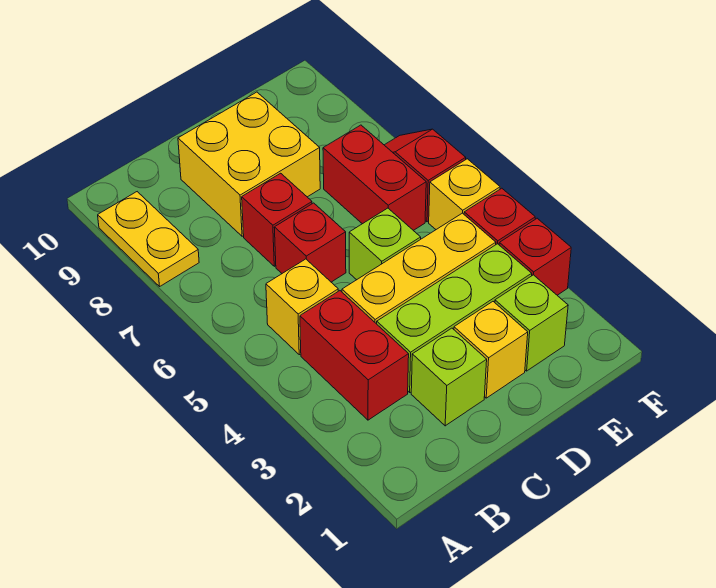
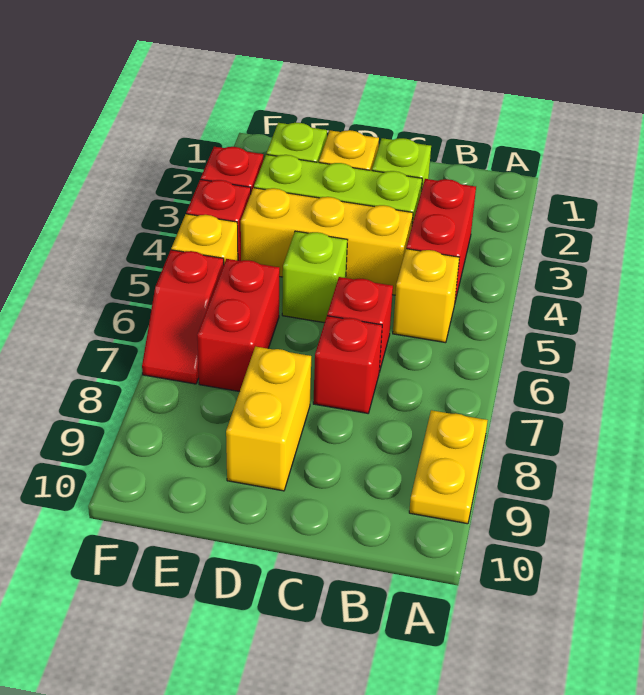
yellow 2x2 brick [178,92,320,236] -> yellow 1x2 brick [226,347,311,491]

